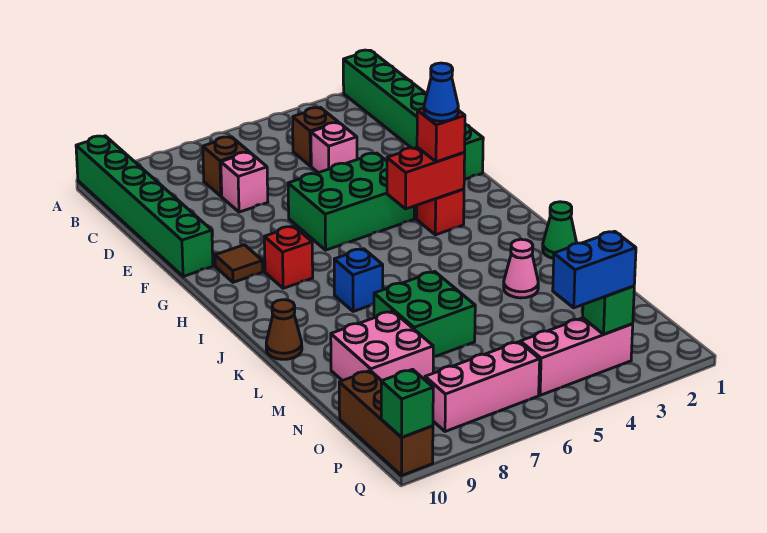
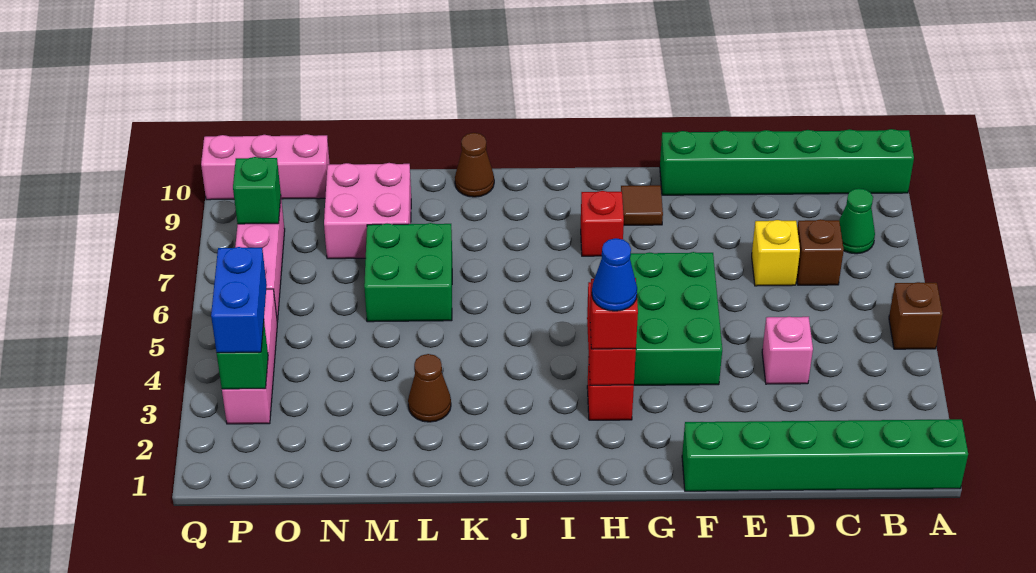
brown 1x1 brick [293,108,338,166] -> brown 1x1 brick moved to [889,282,943,349]
pink 1x1 brick [221,152,268,212] -> yellow 1x1 brick [752,220,800,286]
blue 1x1 brick [334,249,383,311] -> none
green 1x1 cone [543,202,577,259] -> green 1x1 cone moved to [839,188,875,254]
pink 1x1 cone [504,239,538,298] -> brown 1x1 cone [408,354,451,422]
brown 1x3 brick [339,371,433,476] -> pink 1x3 brick [201,134,330,200]
green 1x1 brick [381,369,433,437] -> green 1x1 brick moved to [233,157,281,224]

